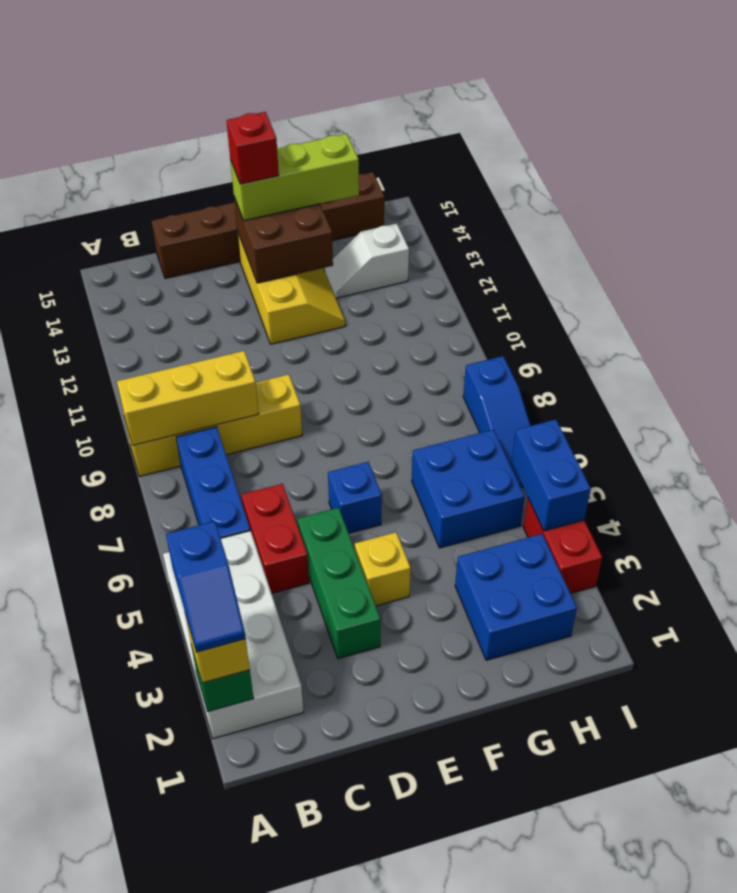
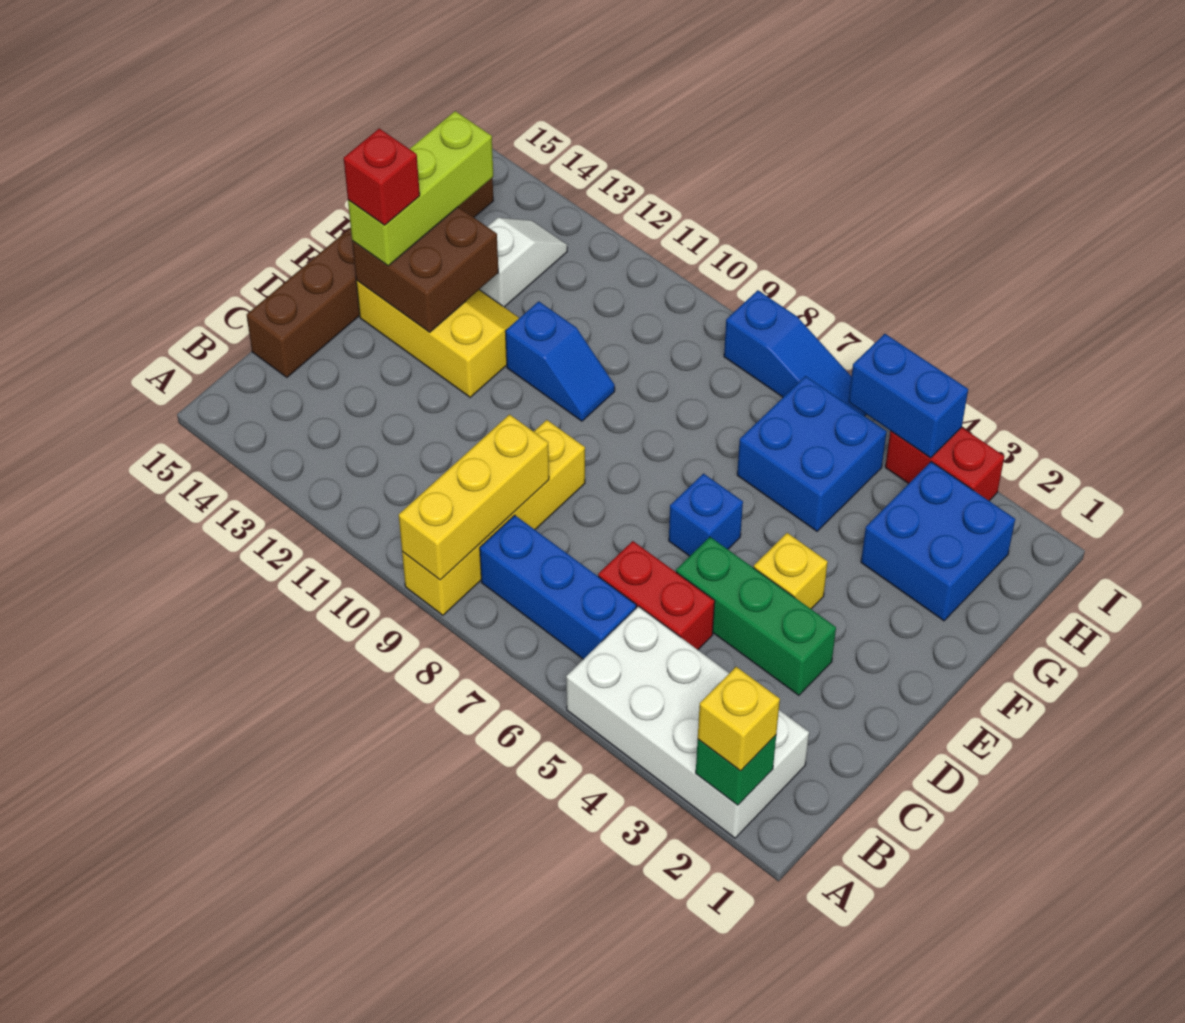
blue 1x2 slope [166,521,246,652] -> blue 1x2 slope moved to [505,301,615,421]
white 1x2 slope [325,223,409,298] -> white 1x2 slope turned to [479,218,567,307]

